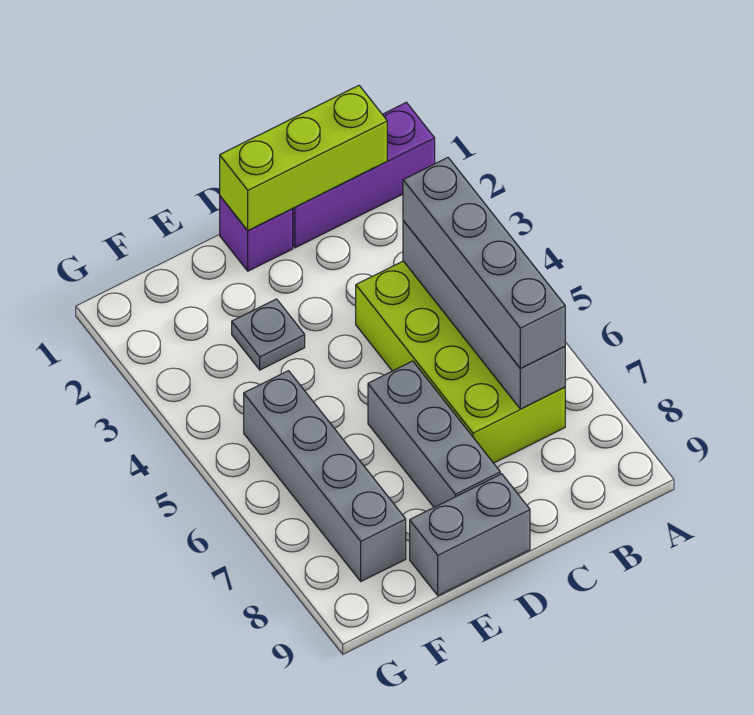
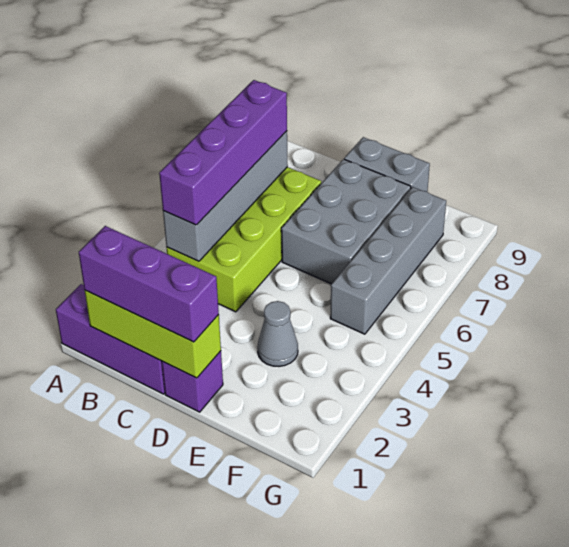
none -> purple 1x3 brick [79,226,219,342]
grey 1x4 brick [403,158,565,369] -> purple 1x4 brick [159,80,287,225]
grey 1x3 brick [368,361,500,507] -> grey 2x3 brick [281,159,411,284]
grey 1x1 plate [232,299,305,370] -> grey 1x1 cone [257,301,298,366]

